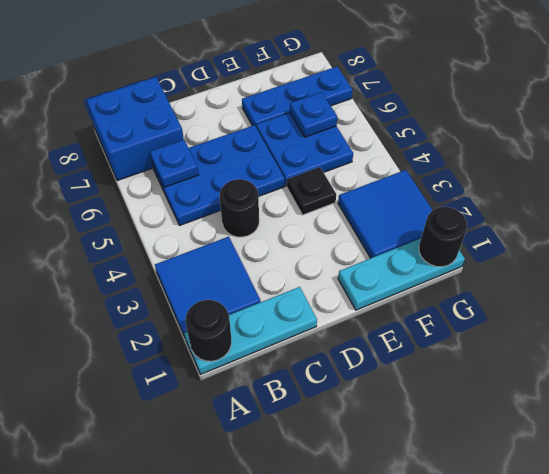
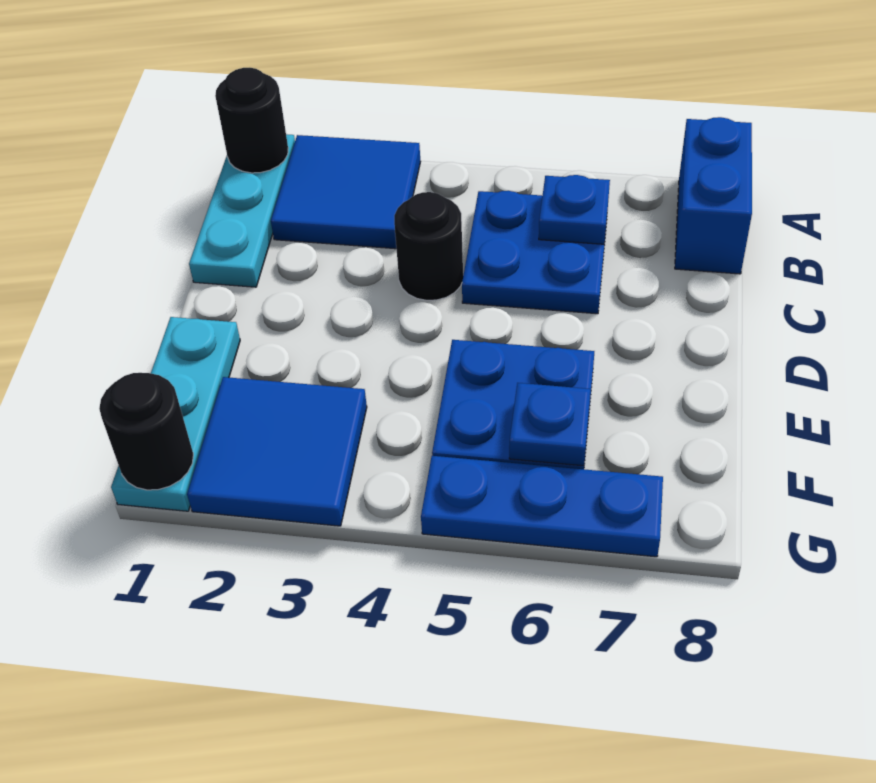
blue 2x2 brick [87,77,184,181] -> blue 1x2 brick [675,117,752,274]
blue 2x3 plate [152,125,285,225] -> blue 2x2 plate [462,191,608,314]
black 1x1 plate [287,167,336,215] -> none
blue 1x3 plate [242,67,352,126] -> blue 1x3 plate turned to [421,456,663,557]

